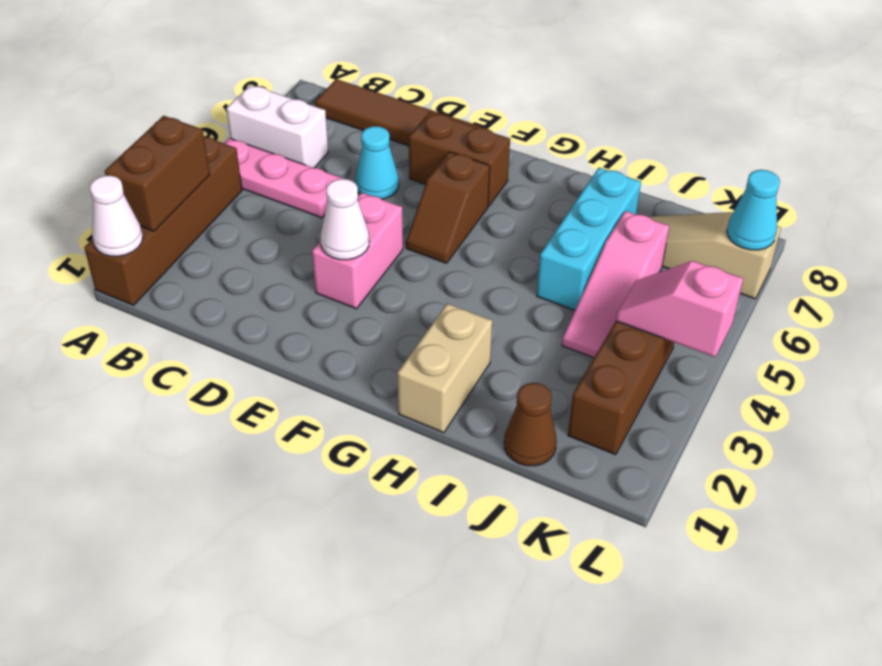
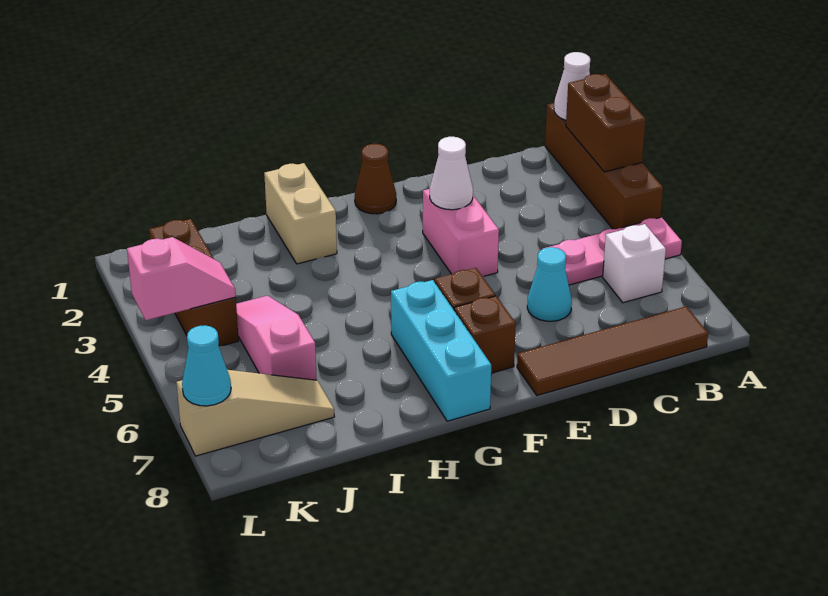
white 1x2 brick [226,85,328,168] -> white 1x1 brick [603,224,666,303]
brown 1x2 brick [409,112,510,206] -> brown 1x1 brick [454,296,516,373]
cyan 1x3 brick [537,168,641,310] -> cyan 1x3 brick moved to [391,280,491,421]
brown 1x1 cone [504,383,557,466] -> brown 1x1 cone moved to [355,144,396,214]

